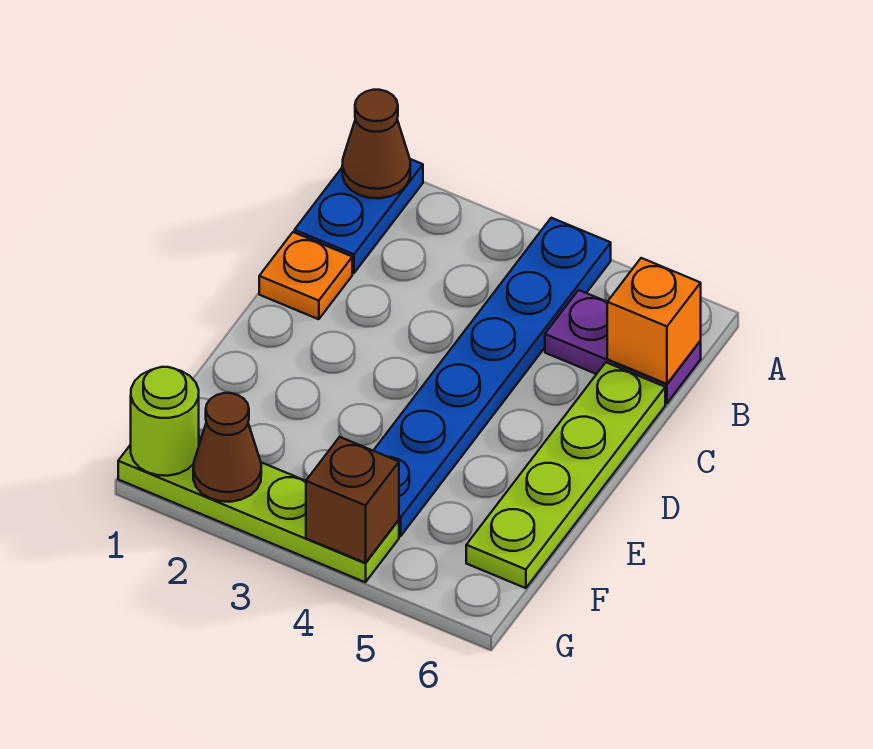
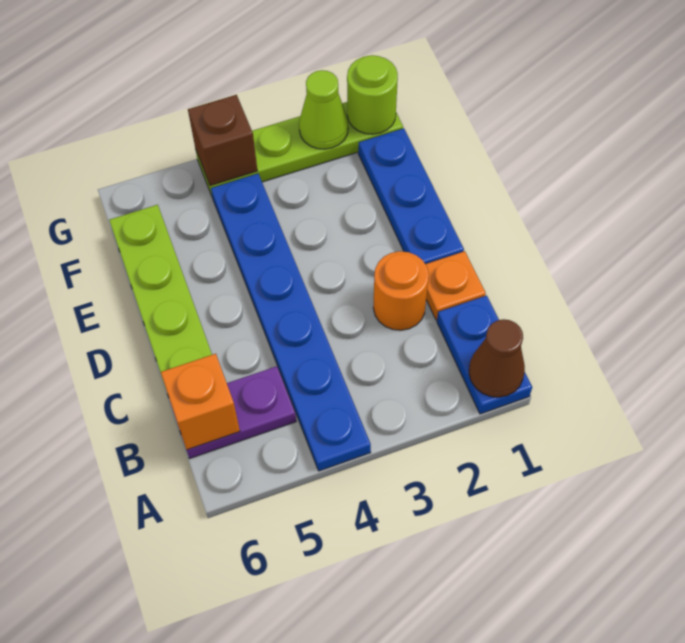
none -> orange 1x1 round brick [373,251,429,330]
none -> blue 1x3 plate [358,128,464,264]
brown 1x1 cone [193,393,261,502] -> lime 1x1 cone [299,70,348,149]

